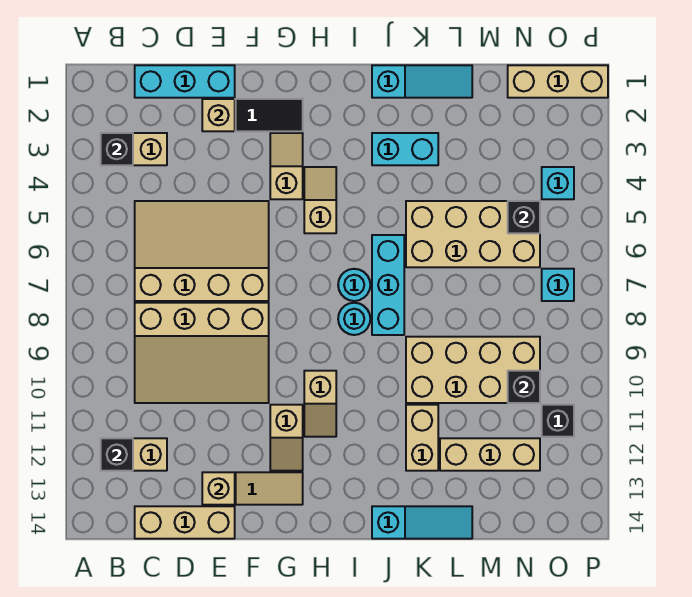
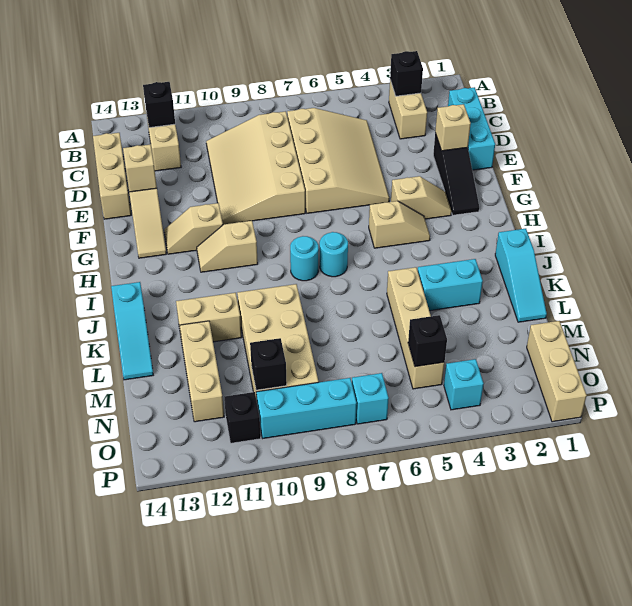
cyan 1x2 brick [372,133,438,165] -> cyan 1x2 brick turned to [418,259,483,311]
cyan 1x3 brick [372,235,404,335] -> cyan 1x3 brick moved to [256,378,357,438]
tan 2x4 brick [406,201,540,267] -> tan 1x4 brick [387,267,444,389]

